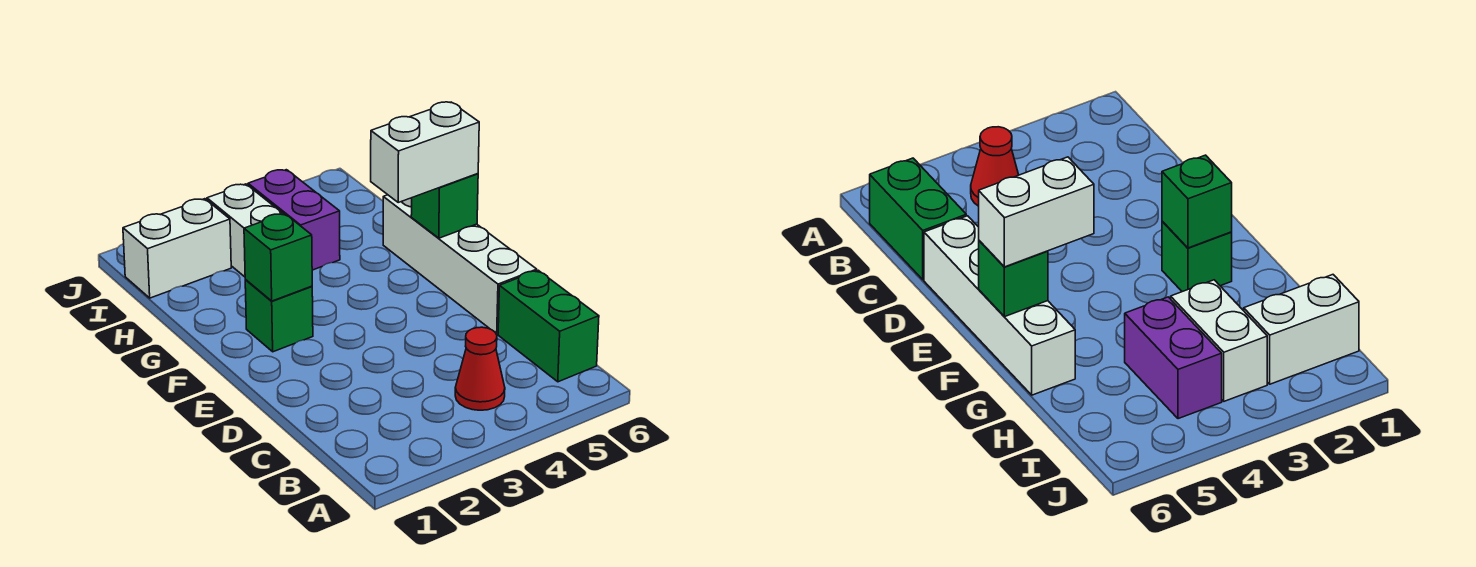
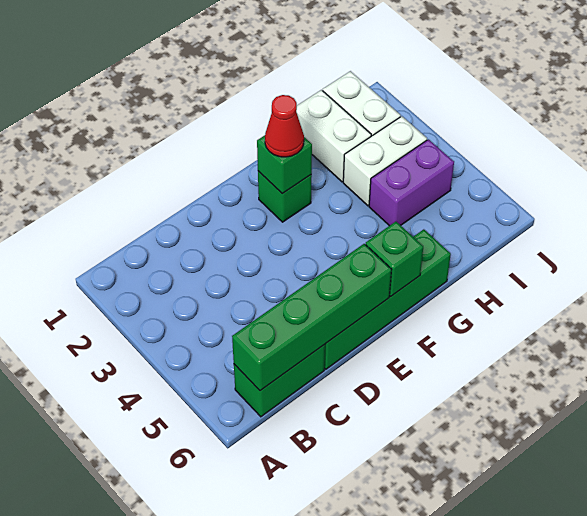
red 1x1 cone [455,327,505,410] -> red 1x1 cone moved to [265,95,304,157]
none -> green 1x4 brick [232,244,392,391]
white 1x4 brick [383,195,537,334] -> green 1x4 brick [324,229,451,369]
white 1x2 brick [371,102,479,202] -> white 1x2 brick moved to [296,90,371,182]

